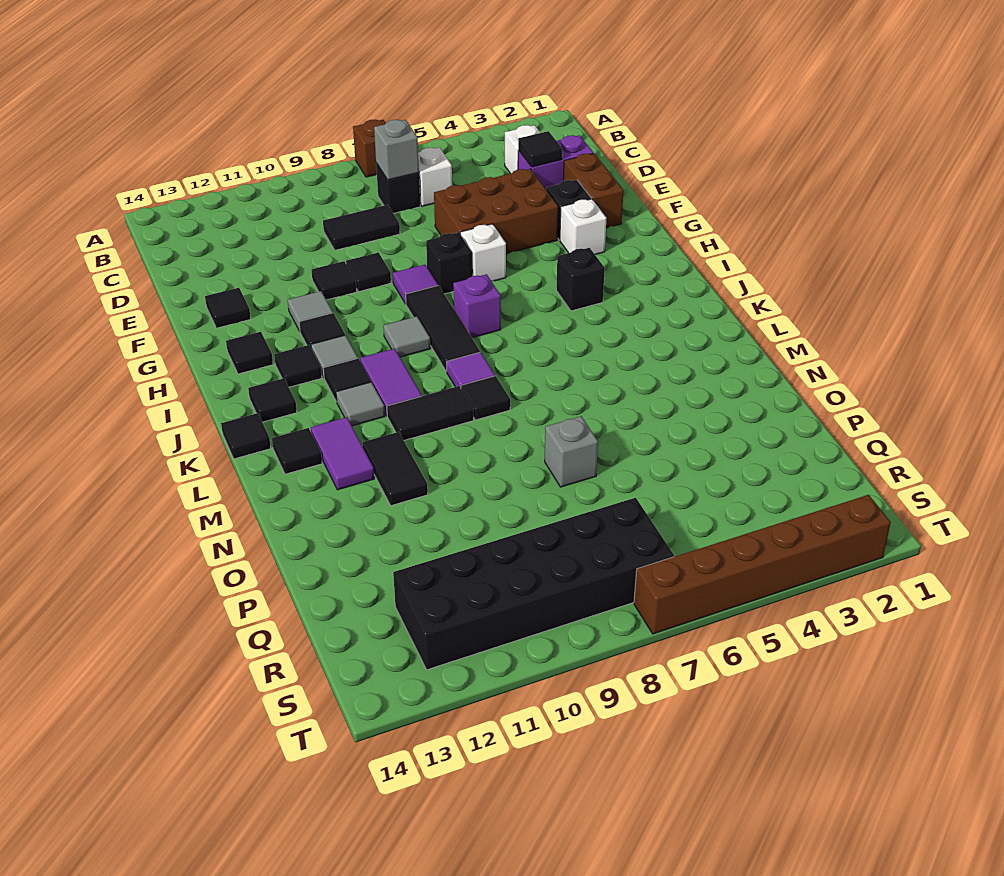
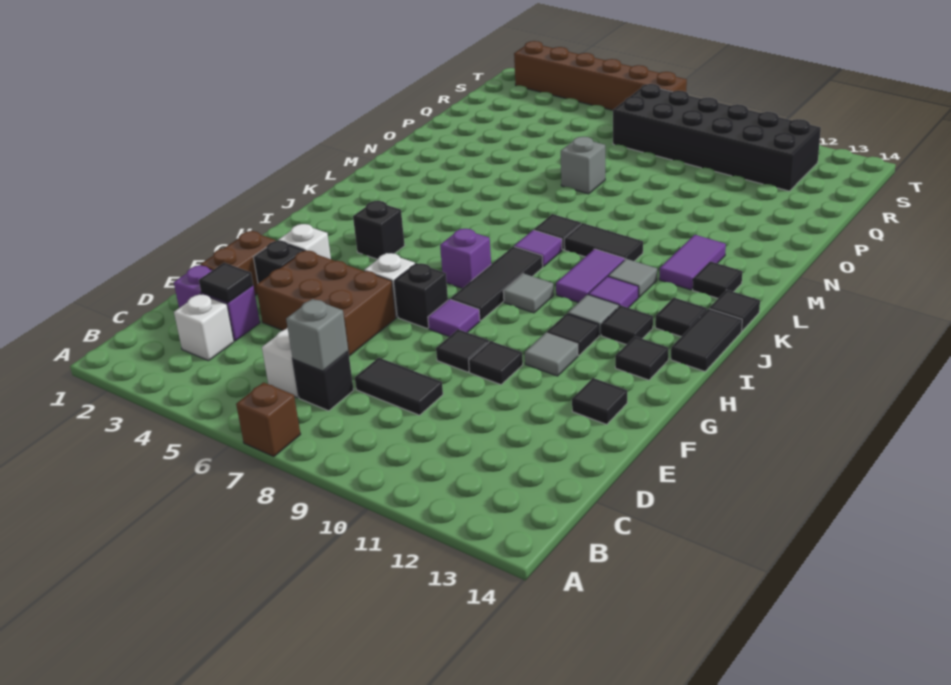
black 1x1 tile [323,358,371,402] -> purple 1x1 tile [588,276,638,308]
black 1x2 tile [362,432,428,506] -> black 1x2 tile moved to [671,309,742,371]

